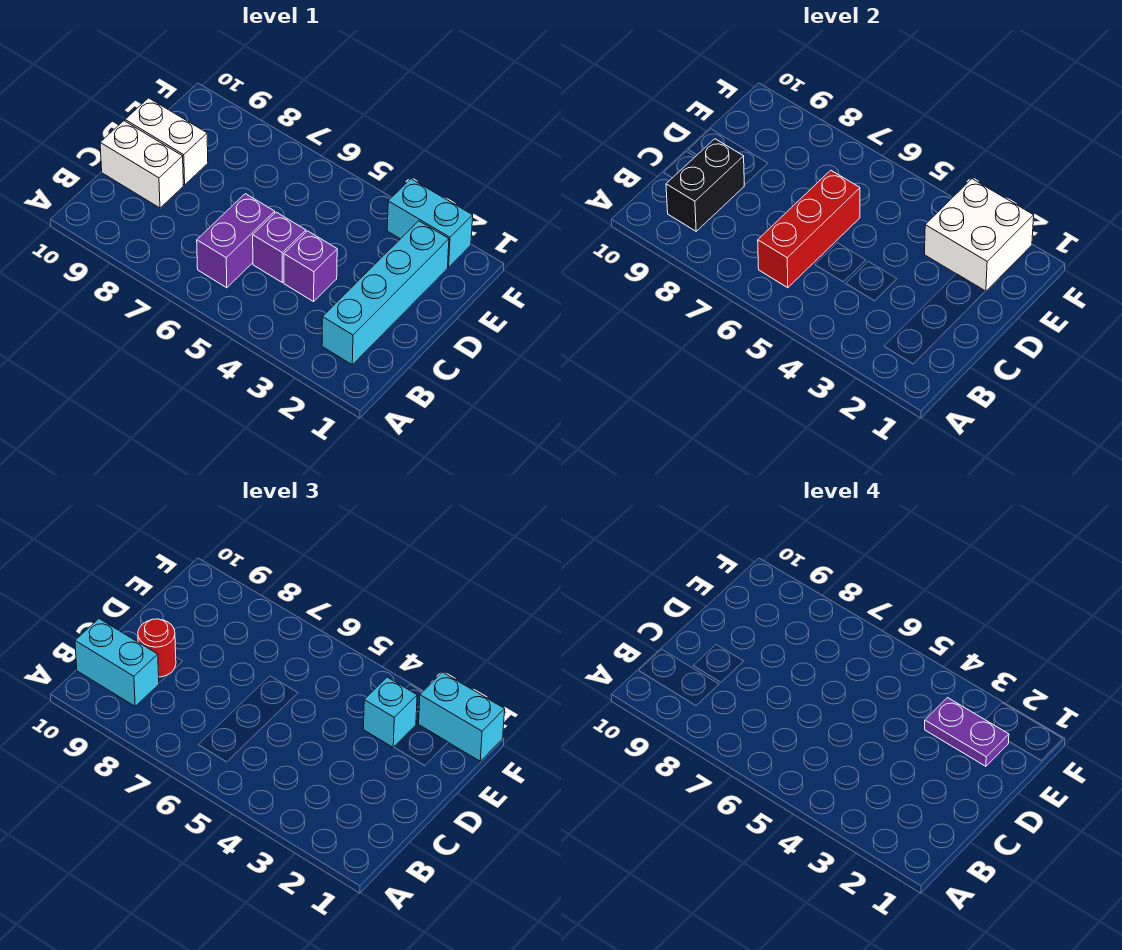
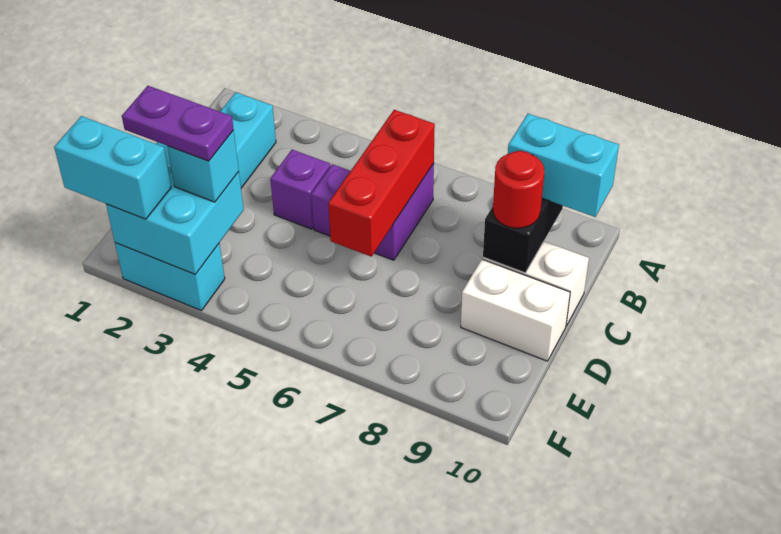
white 2x2 brick [925,179,1034,291] -> cyan 2x2 brick [106,142,244,274]

